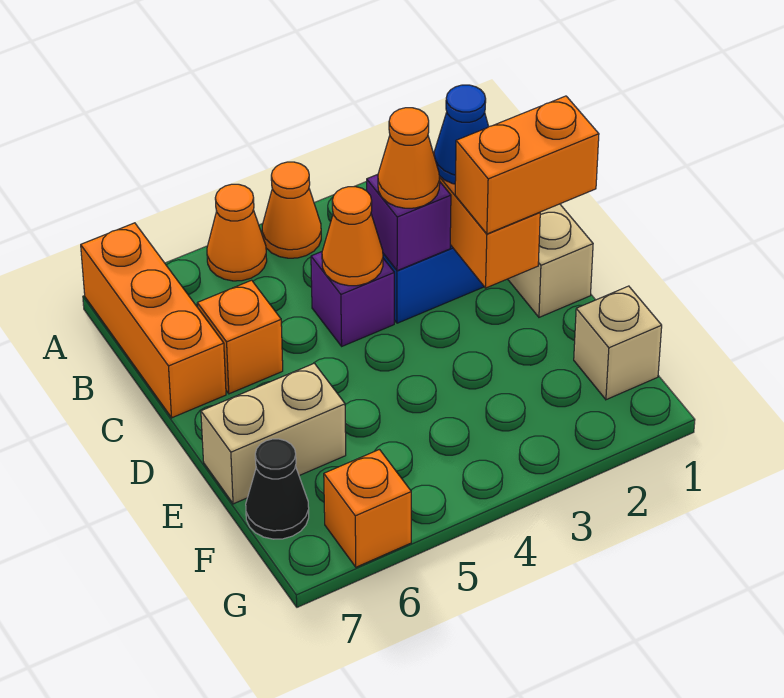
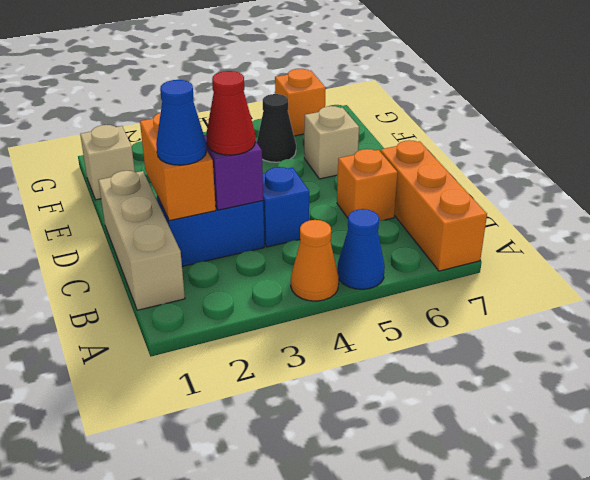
orange 1x1 cone [207,184,267,281] -> blue 1x1 cone [337,209,385,289]
orange 1x1 cone [378,108,440,208] -> red 1x1 cone [206,71,255,155]
purple 1x1 brick [311,252,394,346] -> blue 1x1 brick [263,167,309,247]
orange 1x1 cone [322,187,383,286] -> none
orange 1x2 brick [455,96,599,234] -> none
tan 1x2 brick [201,363,346,504] -> tan 1x1 brick [304,106,359,179]
black 1x1 cone [246,439,309,539] -> black 1x1 cone moved to [257,94,296,162]

